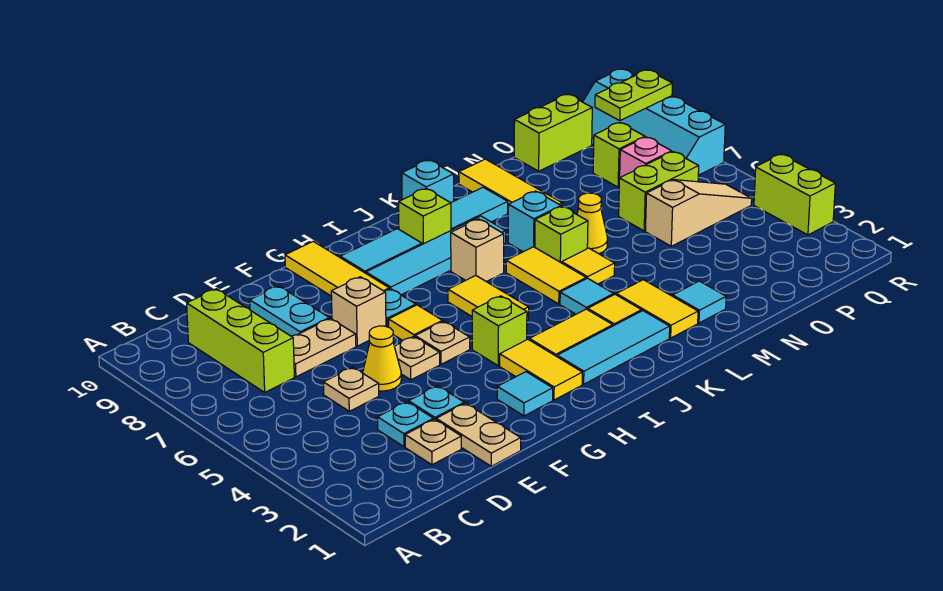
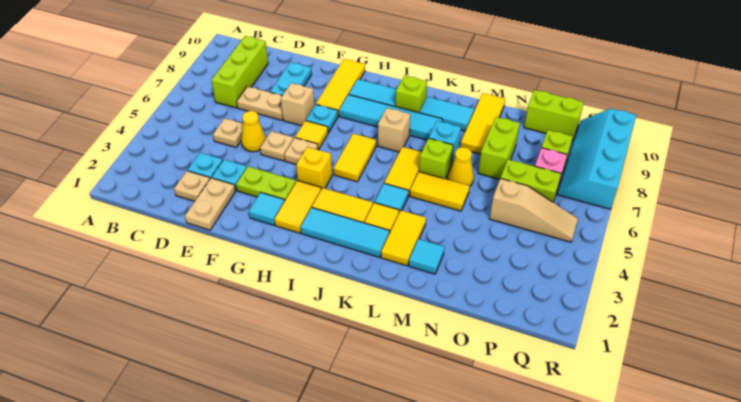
lime 1x1 brick [472,296,527,366] -> yellow 1x1 brick [296,147,332,189]
cyan 1x1 brick [402,160,454,203] -> none
yellow 1x1 tile [562,248,615,284] -> yellow 1x2 tile [410,172,470,211]
lime 1x2 plate [595,70,672,121] -> lime 1x2 plate moved to [236,166,296,200]
lime 1x2 brick [754,154,835,235] -> lime 1x2 brick moved to [478,117,520,179]

